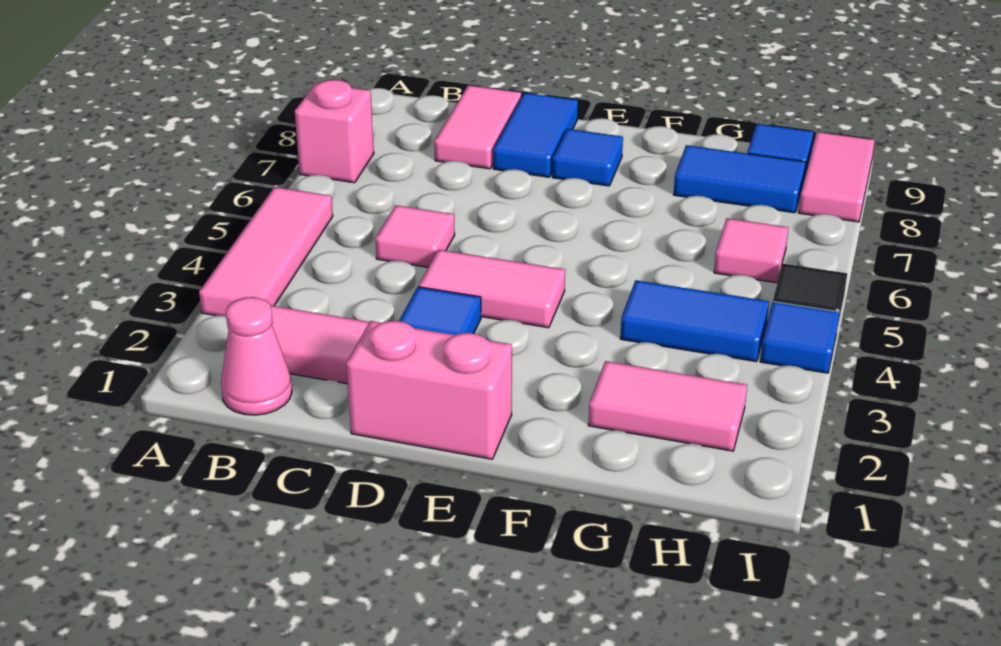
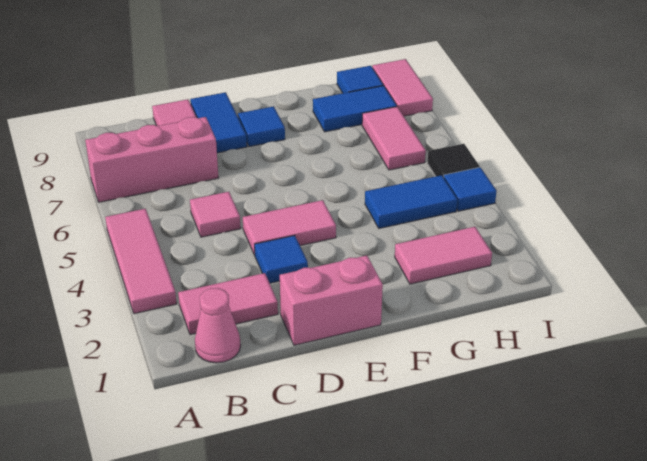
pink 1x1 brick [295,80,374,183] -> pink 1x3 brick [85,117,219,202]
pink 1x1 tile [714,218,788,283] -> pink 1x2 tile [362,107,426,170]

